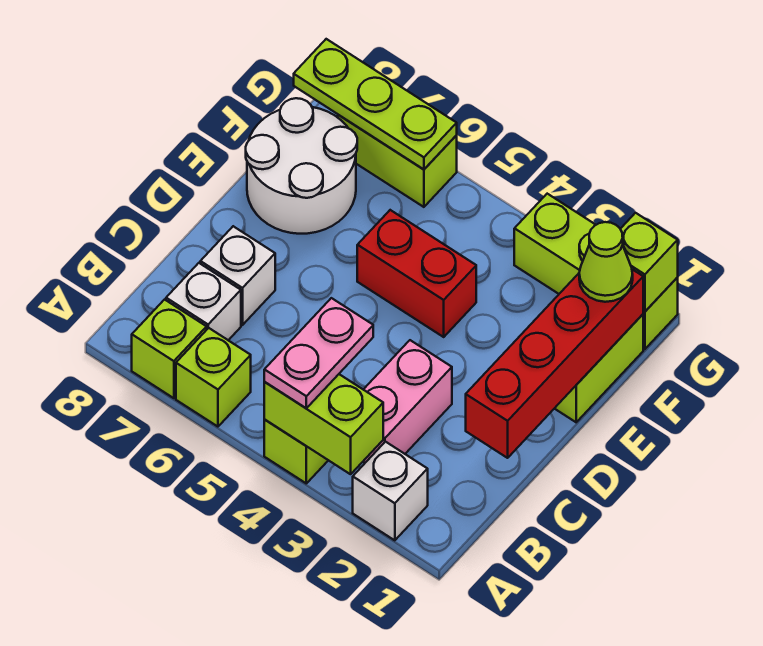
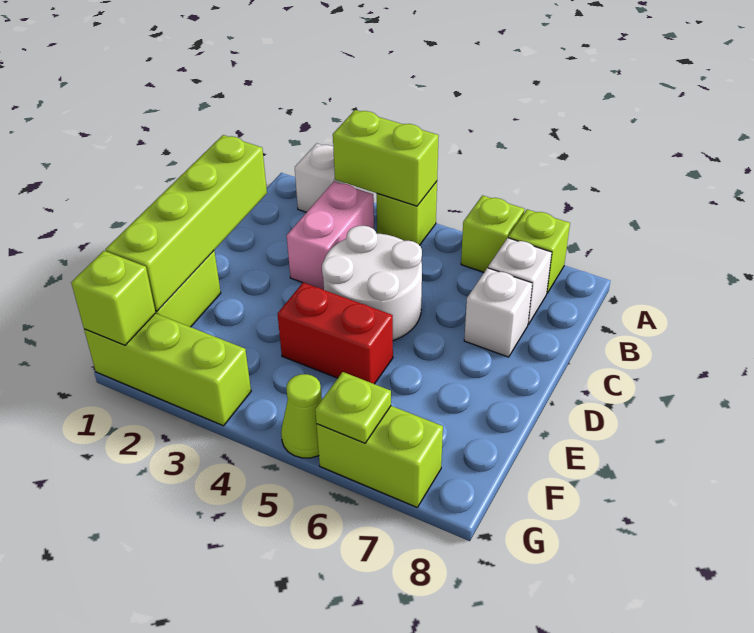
pink 1x2 plate [264,298,373,408] -> none
red 1x4 brick [466,269,643,458] -> lime 1x4 brick [105,135,267,311]
white 2x2 round brick [246,98,357,234] -> white 2x2 round brick moved to [322,226,422,340]
lime 1x1 cone [579,222,633,302] -> lime 1x1 cone moved to [281,374,322,458]
lime 1x3 plate [294,39,457,169] -> lime 1x1 plate [315,372,391,443]

